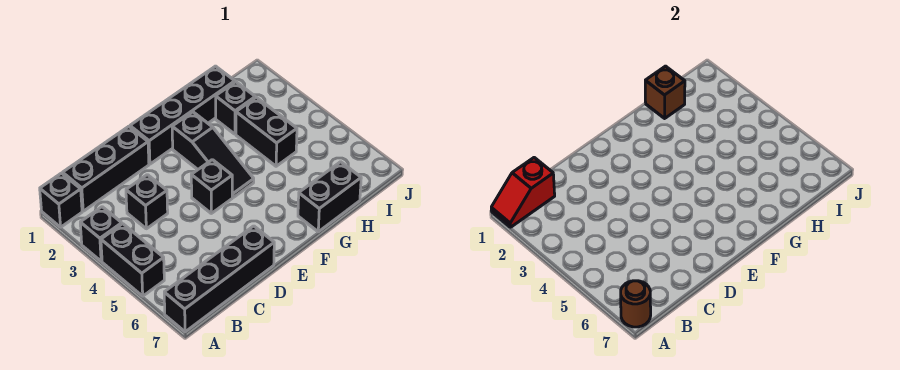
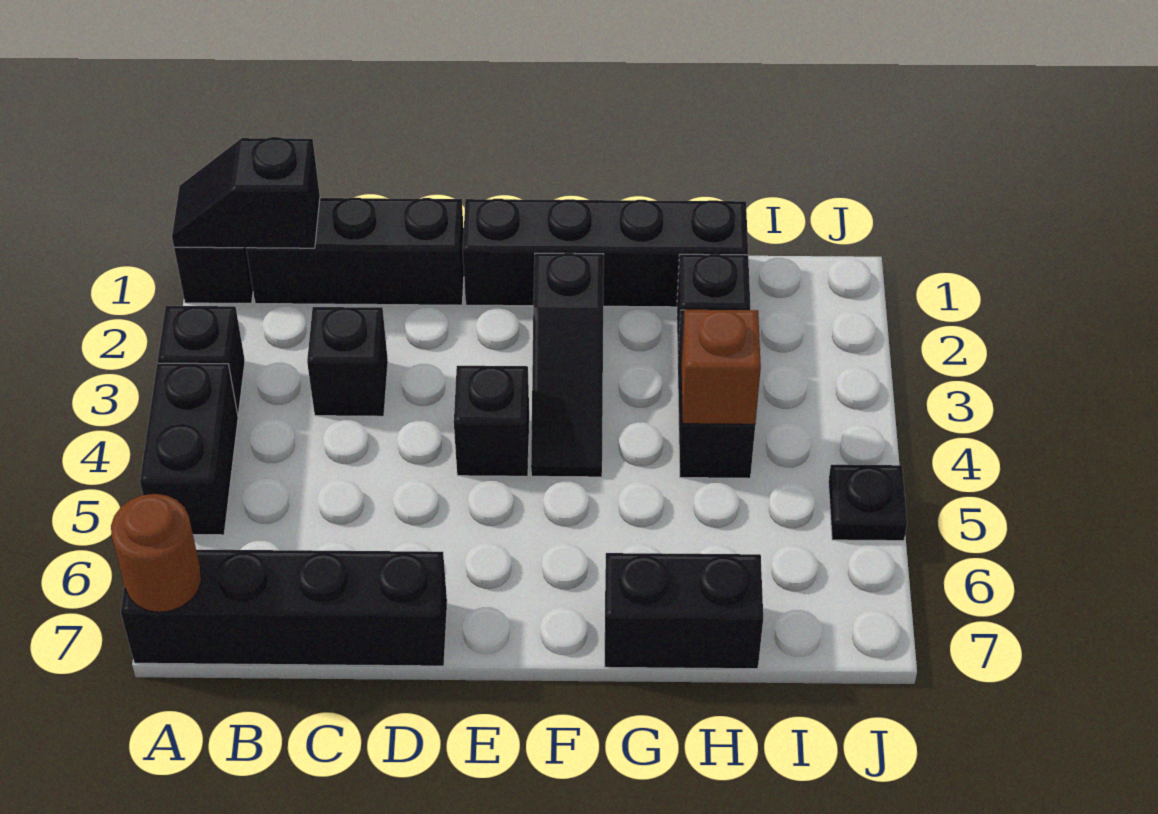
red 1x2 slope [491,158,555,227] -> black 1x2 slope [172,137,320,248]
brown 1x1 brick [645,66,685,118] -> brown 1x1 brick moved to [682,310,761,424]
none -> black 1x1 plate [828,465,907,541]

